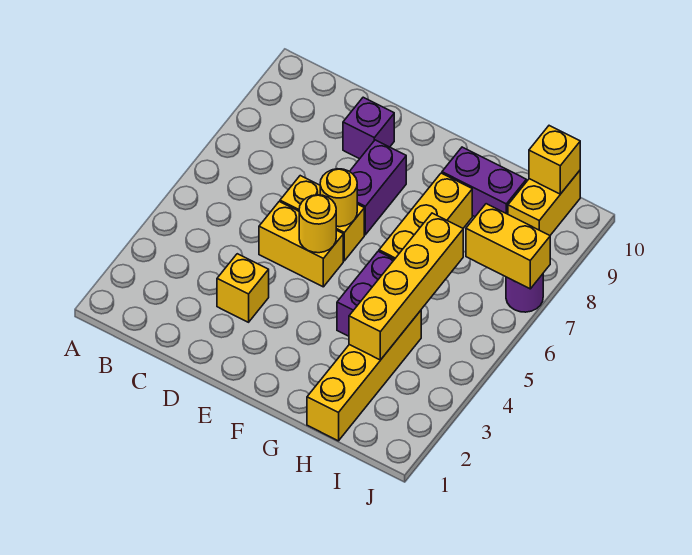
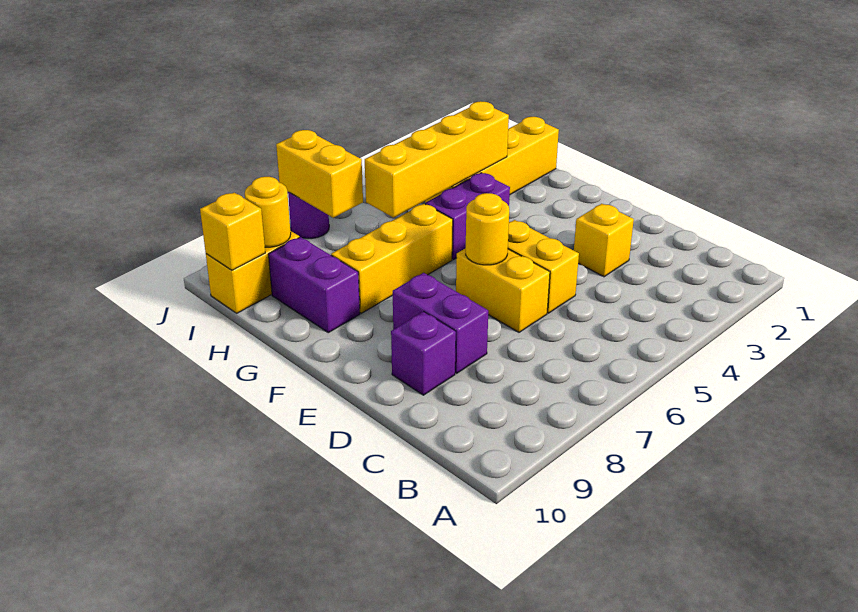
yellow 1x1 round brick [299,195,336,253] -> yellow 1x1 round brick moved to [245,177,291,247]
purple 1x2 brick [350,140,406,235] -> purple 1x2 brick turned to [393,273,488,373]

